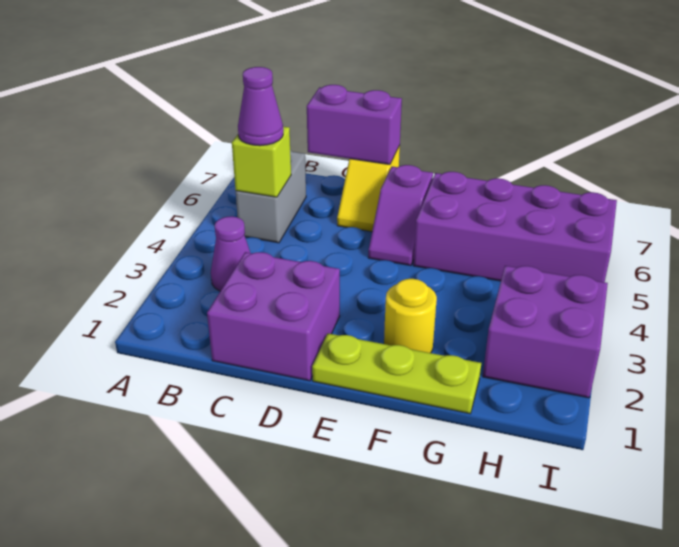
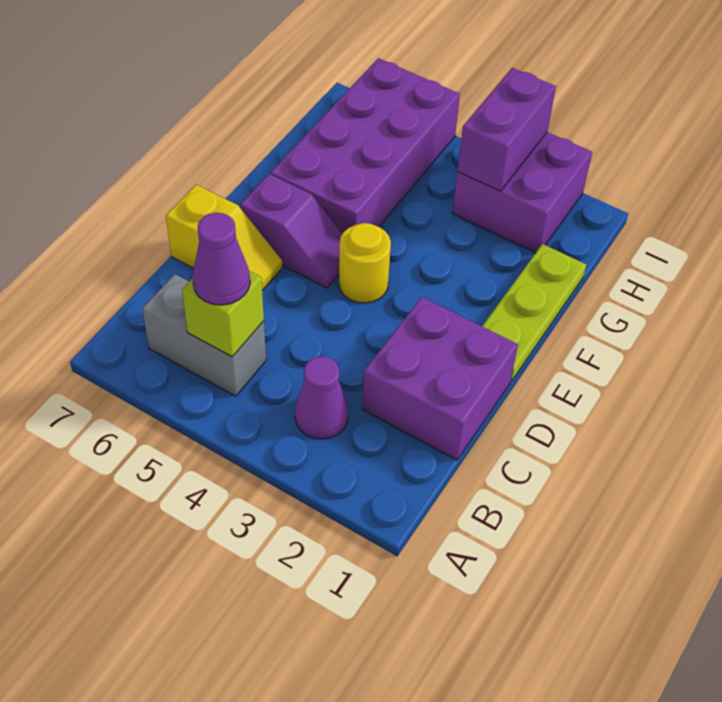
purple 1x2 brick [307,85,402,165] -> purple 1x2 brick moved to [457,68,556,191]
yellow 1x1 round brick [384,279,437,353] -> yellow 1x1 round brick moved to [339,223,391,303]

